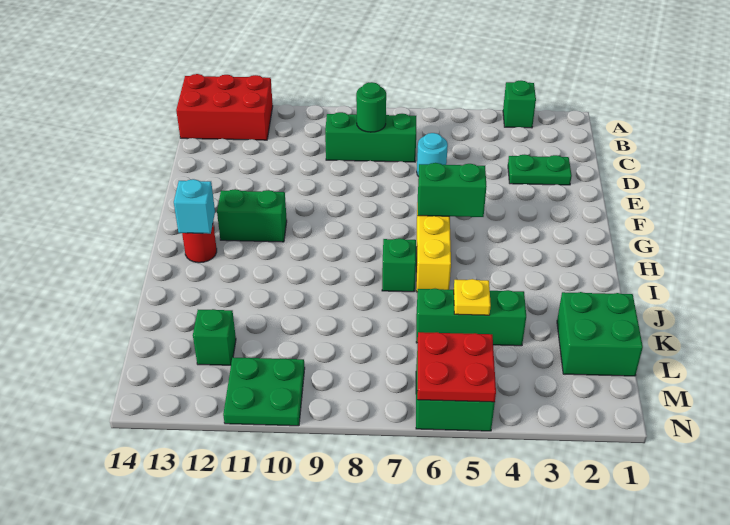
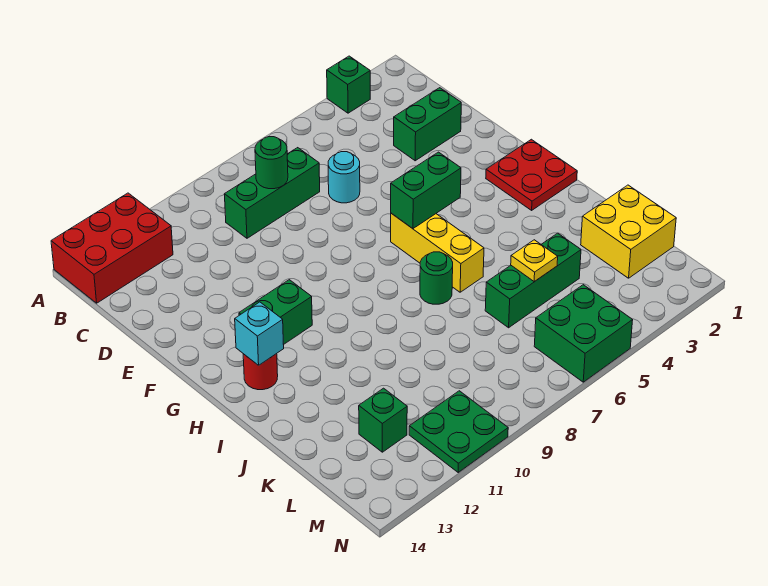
green 1x2 plate [508,155,572,185] -> green 1x2 brick [394,88,461,161]
green 1x1 brick [382,238,416,292] -> green 1x1 round brick [420,252,453,304]
green 2x2 brick [557,292,643,376] -> yellow 2x2 brick [581,185,676,278]
red 2x2 plate [417,332,496,402] -> red 2x2 plate moved to [486,139,577,210]

